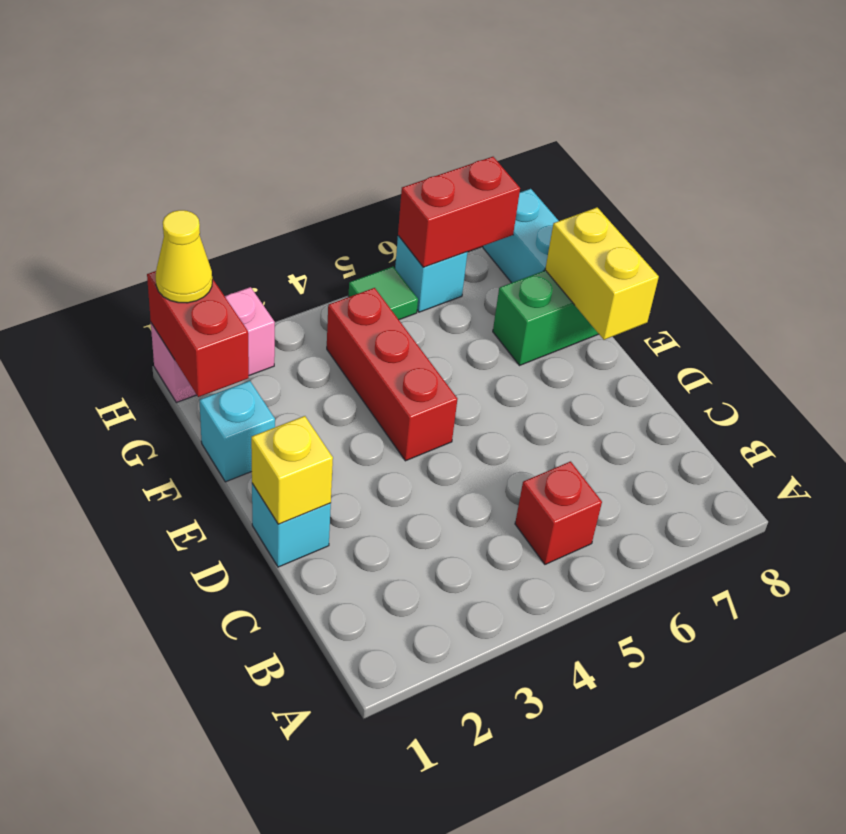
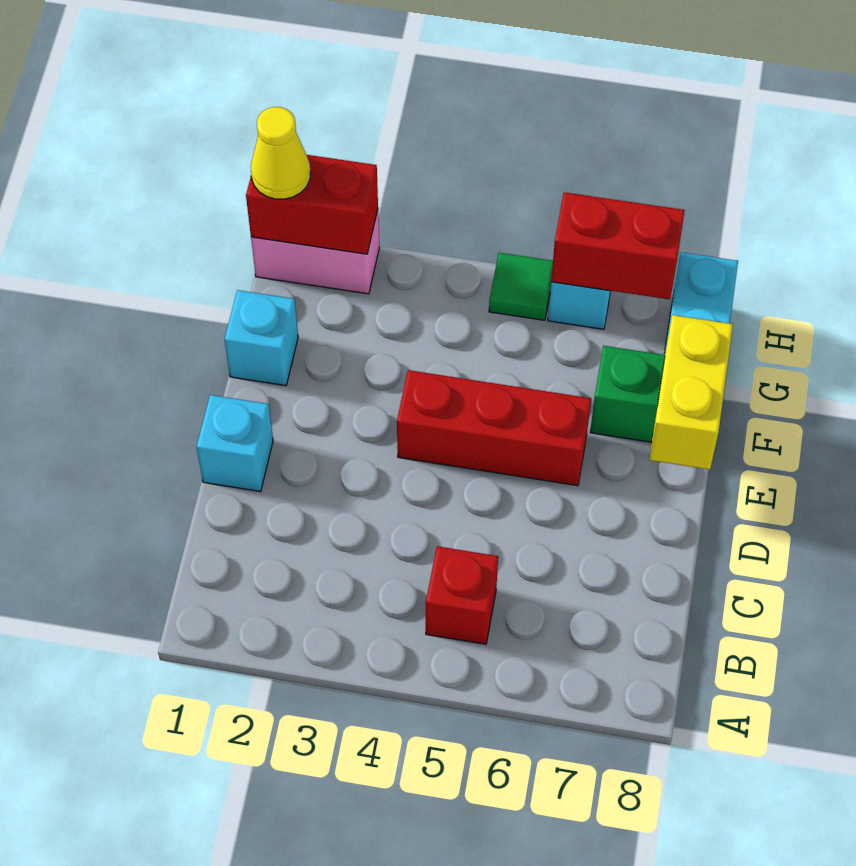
yellow 1x1 brick [251,416,333,524] -> none
red 1x3 brick [327,288,457,461] -> red 1x3 brick turned to [397,370,591,486]
red 1x2 brick [147,271,249,397] -> red 1x2 brick turned to [246,155,378,254]

